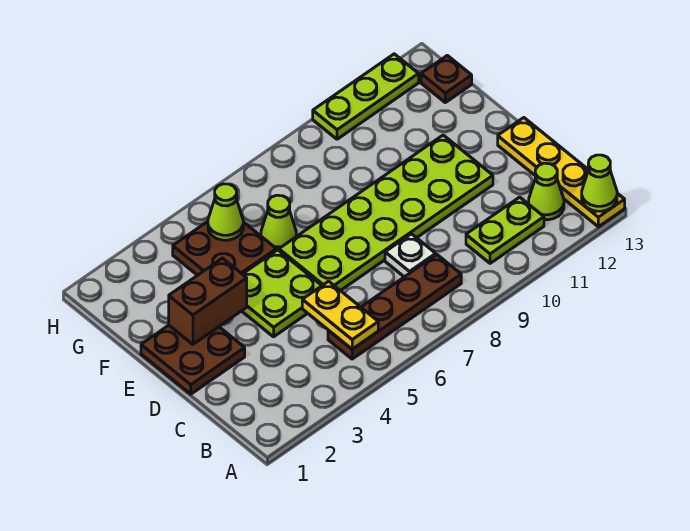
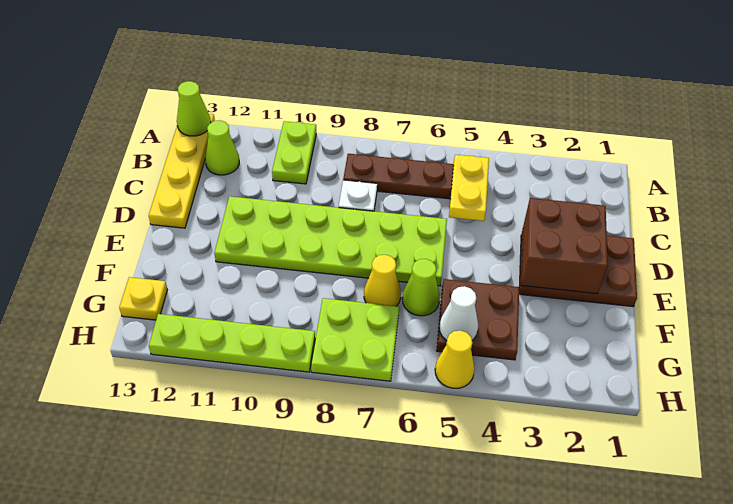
lime 1x2 plate [466,197,544,263] -> lime 1x2 plate turned to [272,121,316,184]
brown 2x2 plate [141,325,245,394] -> brown 2x3 plate [519,230,637,307]
lime 2x2 plate [242,250,322,337] -> lime 2x2 plate moved to [311,298,399,381]
brown 1x2 brick [169,258,247,344] -> brown 2x2 brick [521,198,608,294]
none -> yellow 1x1 cone [364,255,401,306]
lime 1x1 cone [208,184,243,240] -> white 1x1 cone [439,286,478,341]
brown 1x1 plate [421,55,472,103] -> yellow 1x1 plate [119,277,167,320]
none -> yellow 1x1 cone [435,330,475,388]
lime 1x3 plate [313,54,419,139] -> lime 1x4 plate [149,314,315,372]

